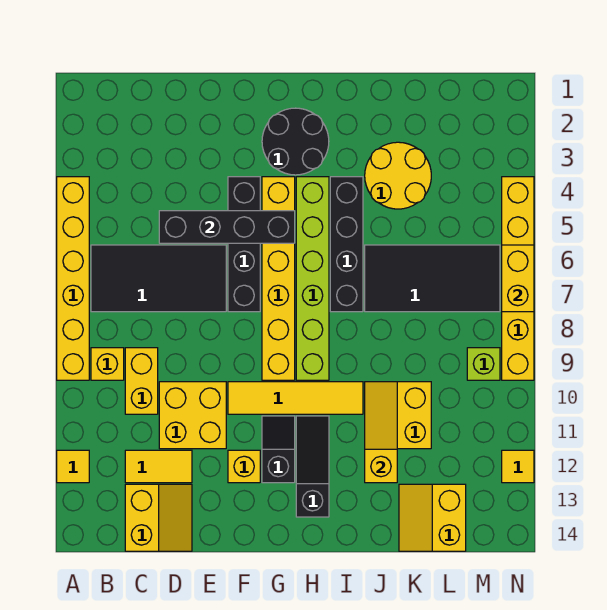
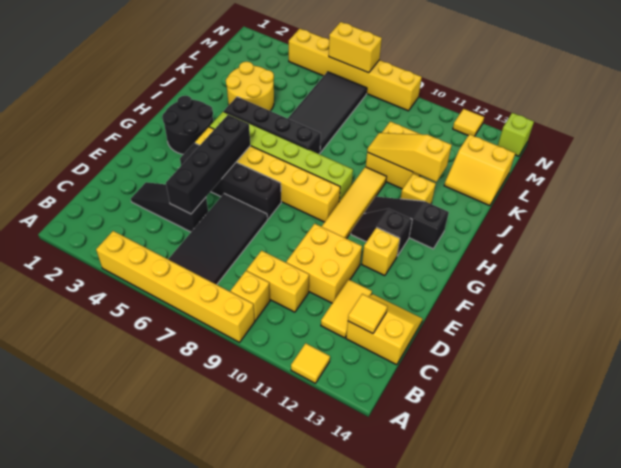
none -> yellow 1x1 tile [348,294,387,334]
none -> black 1x3 slope [131,182,208,232]
none -> yellow 1x1 brick [400,174,436,204]
lime 1x1 brick [467,348,500,380] -> lime 1x1 brick moved to [498,113,534,156]

